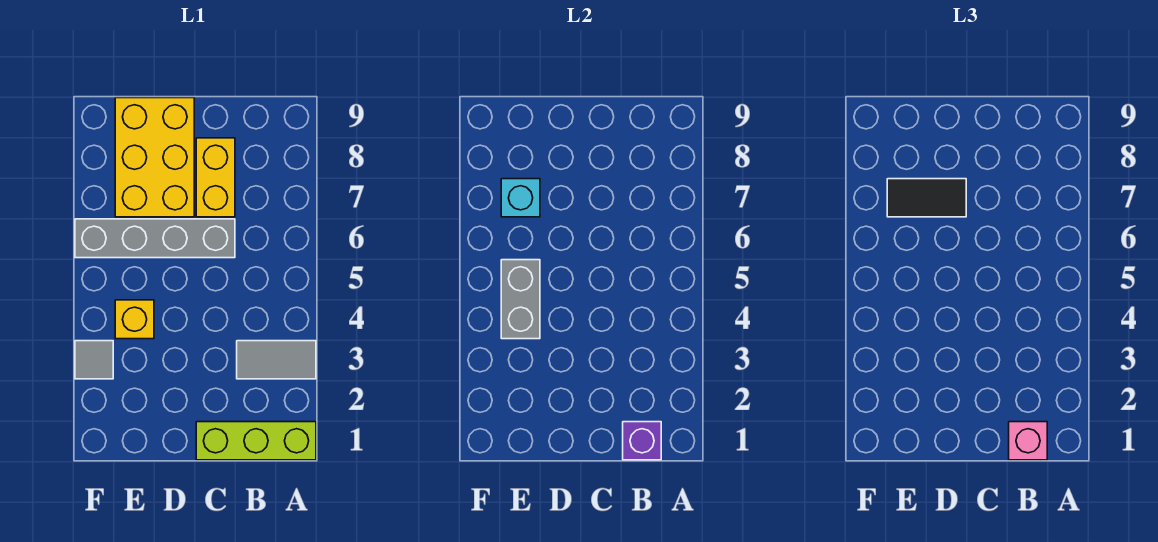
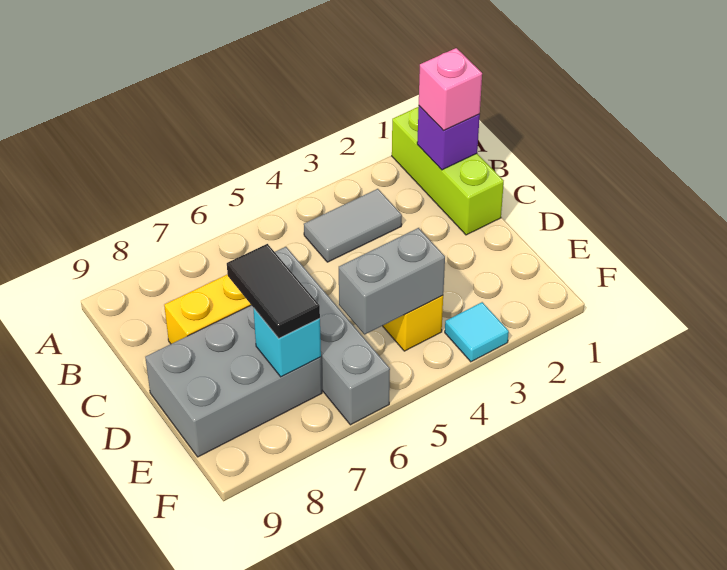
grey 1x2 tile [237,341,316,379] -> grey 1x2 tile turned to [304,189,402,262]
yellow 2x3 brick [115,98,194,217] -> grey 2x3 brick [145,305,322,457]
grey 1x1 tile [75,341,113,379] -> cyan 1x1 tile [445,302,509,362]

